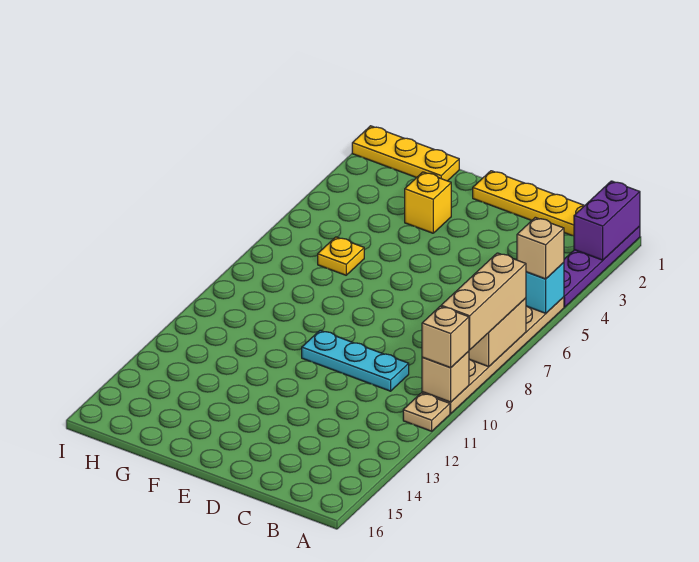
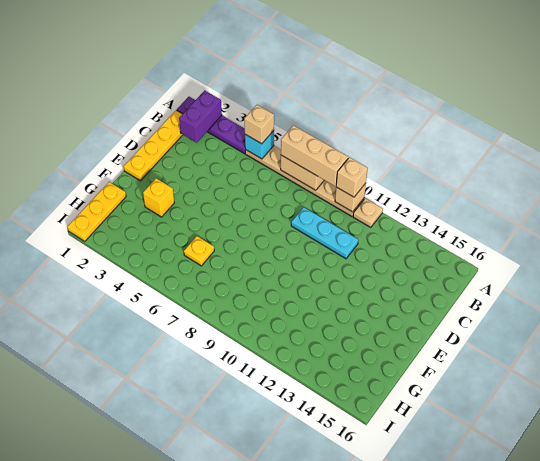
purple 1x2 brick [574,181,640,260] -> purple 1x2 brick turned to [179,91,222,143]
cyan 1x3 plate [302,330,409,391] -> cyan 1x3 plate turned to [291,207,358,259]

